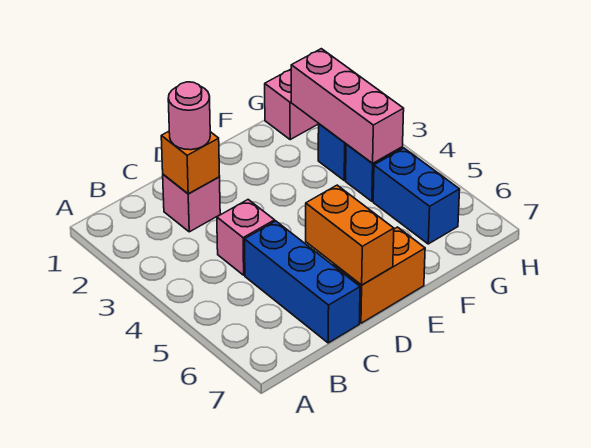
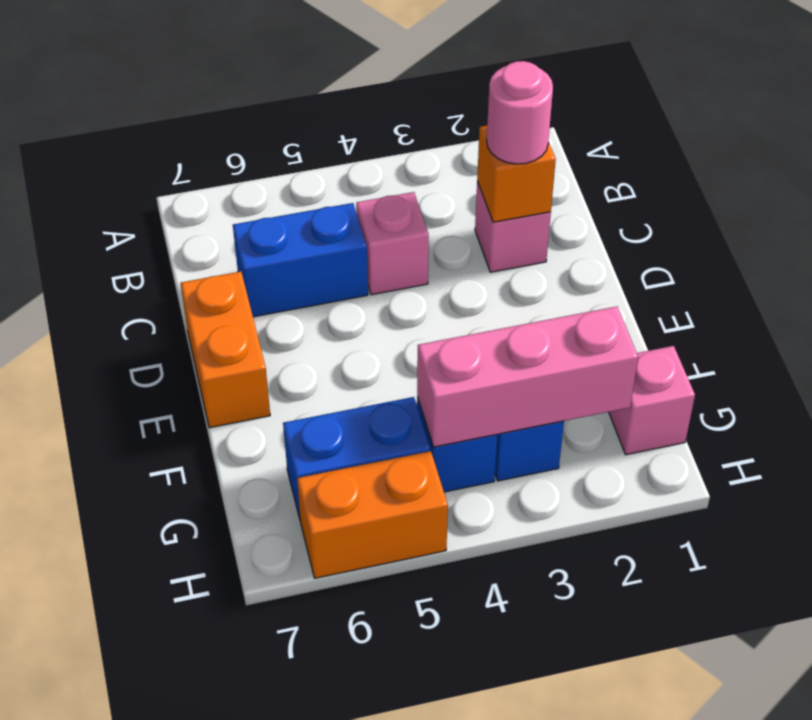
blue 1x3 brick [245,221,360,343] -> blue 1x2 brick [233,203,368,317]
orange 1x2 brick [306,185,394,285] -> orange 1x2 brick moved to [297,451,448,578]

